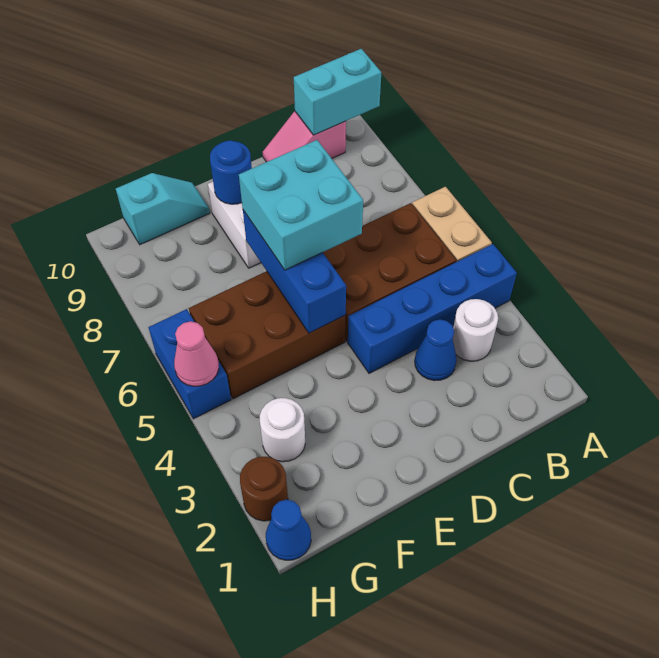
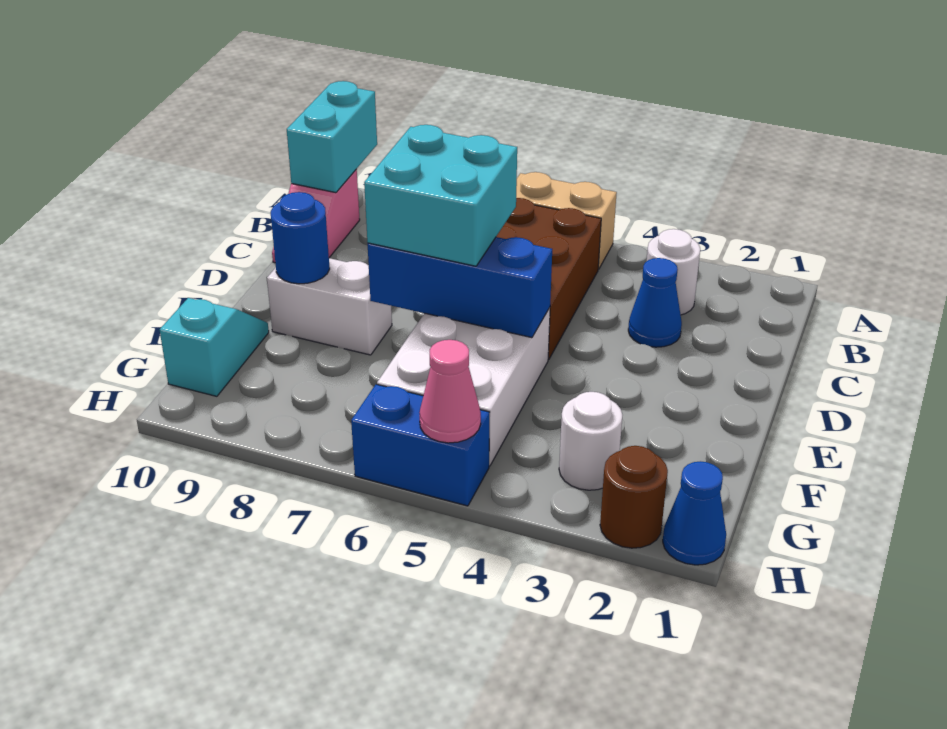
blue 1x4 brick [348,244,517,373] -> none
brown 2x3 brick [189,271,346,399] -> white 2x3 brick [377,308,550,466]

